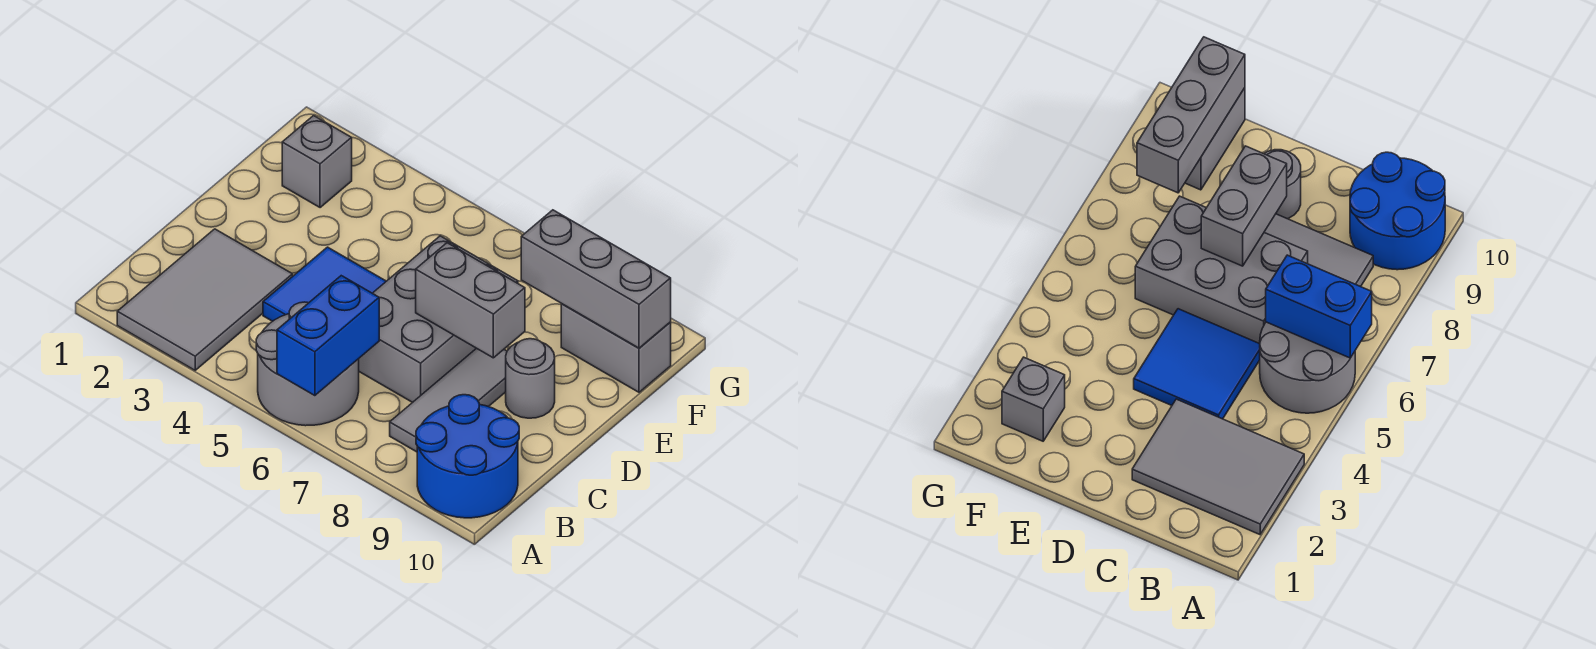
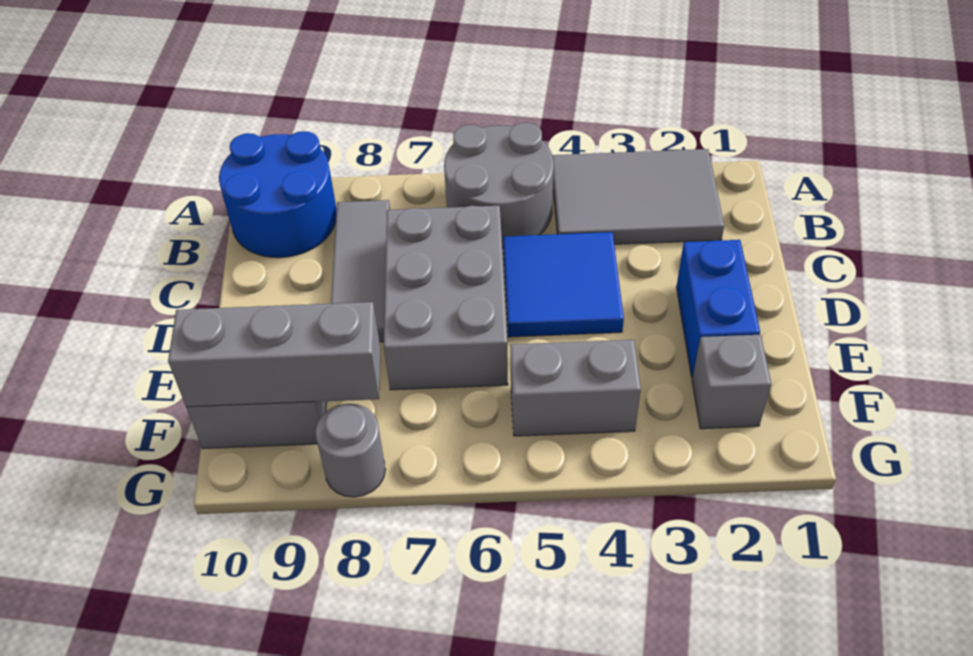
grey 2x3 tile [117,229,293,370] -> grey 2x3 tile turned to [552,149,724,244]
blue 1x2 brick [277,276,379,396] -> blue 1x2 brick moved to [676,240,760,378]
grey 1x2 brick [416,243,525,358] -> grey 1x2 brick moved to [510,340,641,436]
grey 1x1 round brick [506,339,555,418] -> grey 1x1 round brick moved to [315,404,386,497]

